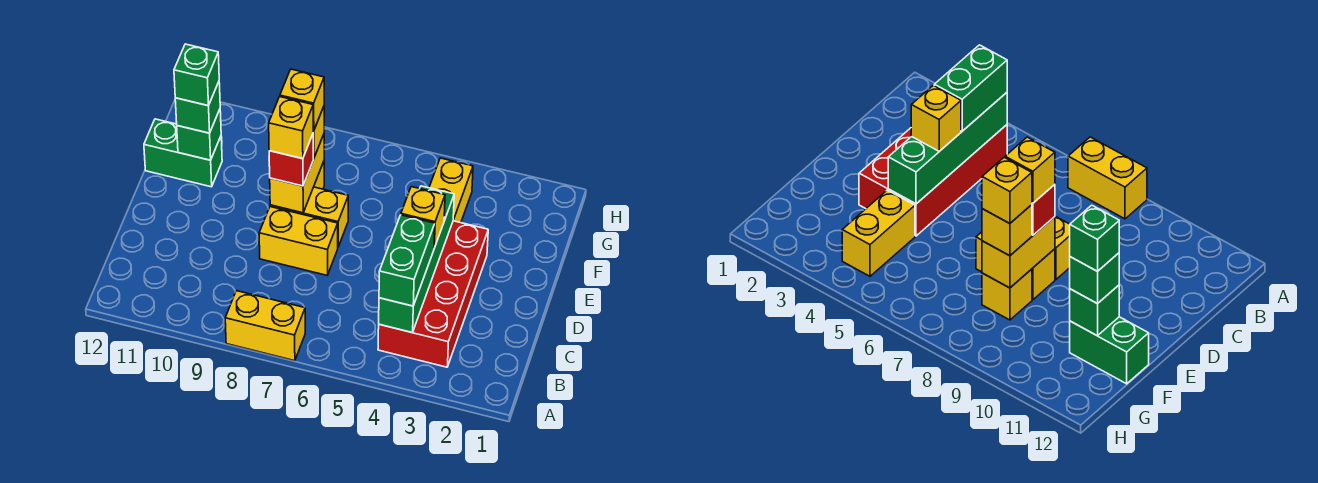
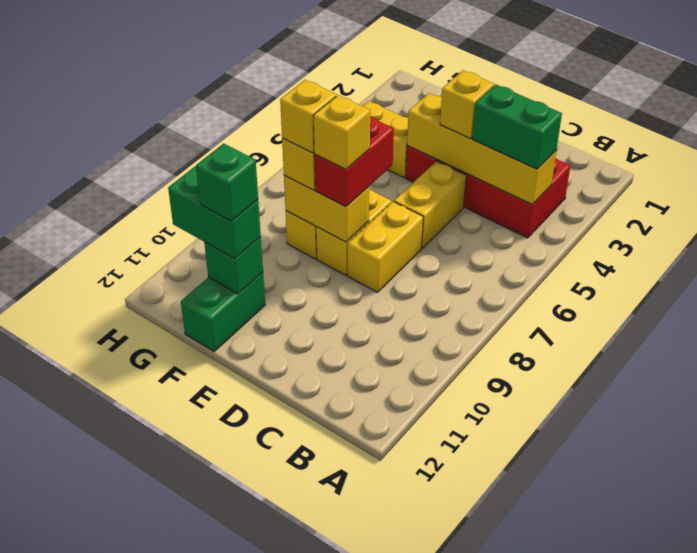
yellow 1x2 brick [225,291,305,361] -> yellow 1x2 brick moved to [394,161,466,248]
green 1x4 brick [379,186,454,332] -> yellow 1x4 brick [407,93,556,204]
red 1x1 brick [269,134,313,186] -> red 1x2 brick [314,117,394,207]
green 1x1 brick [175,82,220,133] -> green 1x2 brick [168,166,261,259]

